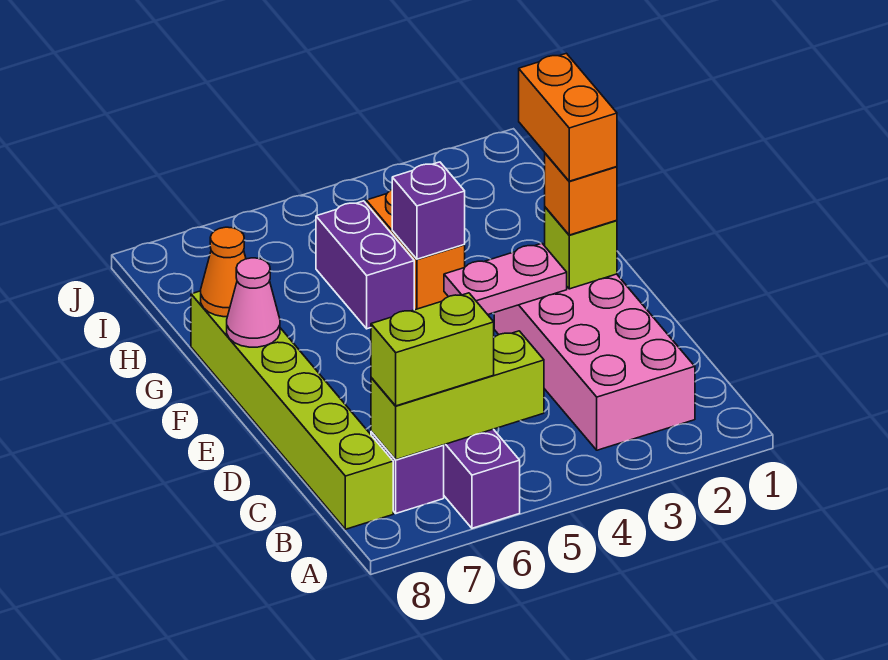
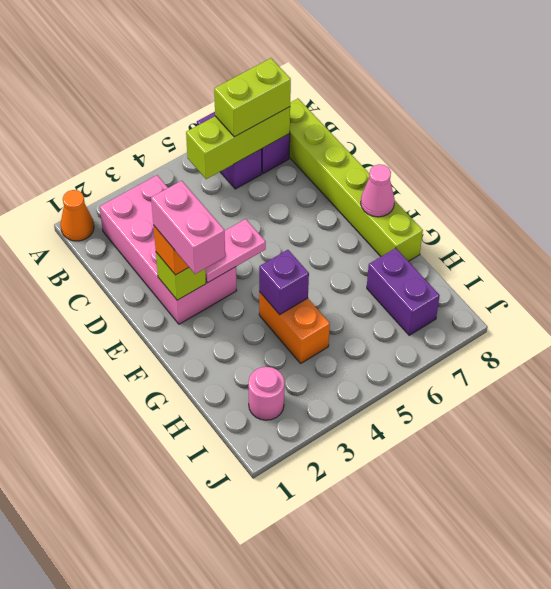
orange 1x2 brick [519,53,617,181] -> pink 1x2 brick [151,181,225,274]
purple 1x2 brick [316,201,414,329] -> purple 1x2 brick moved to [367,248,440,335]
orange 1x1 cone [201,227,246,317] -> orange 1x1 cone moved to [61,190,94,241]
none -> pink 1x1 round brick [248,367,284,420]

